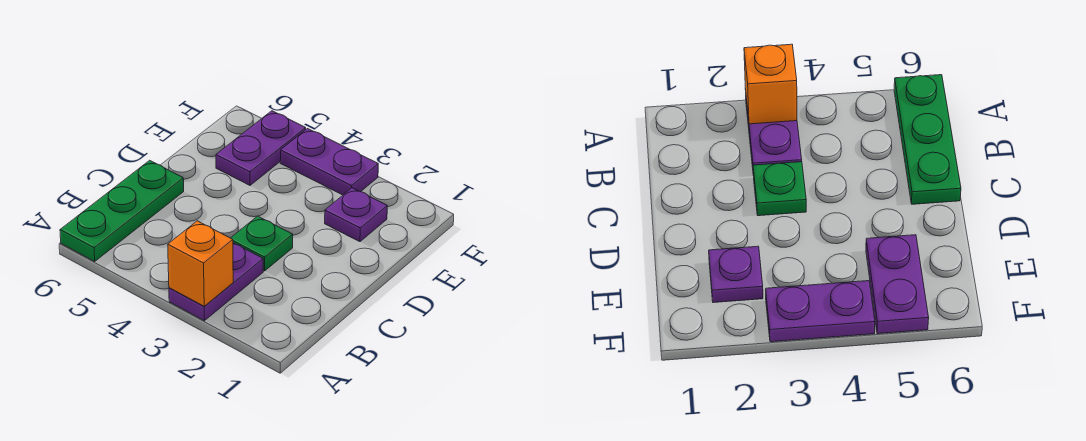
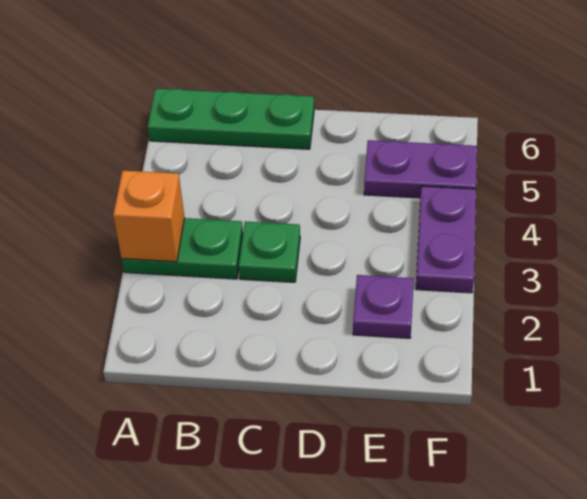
purple 1x2 plate [169,243,263,321] -> green 1x2 plate [122,218,243,279]

